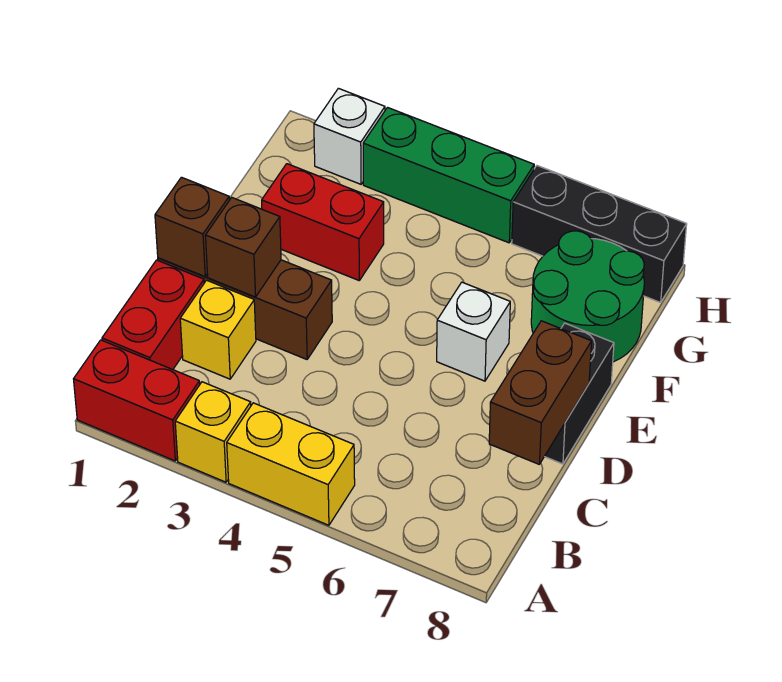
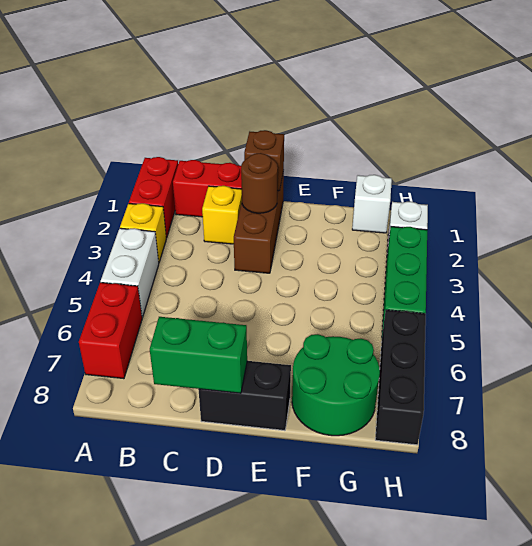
yellow 1x2 brick [227,403,355,525] -> white 1x2 brick [101,228,159,317]
brown 1x2 brick [489,321,592,464] -> green 1x2 brick [150,317,247,393]
brown 1x1 brick [206,198,281,297] -> brown 1x1 round brick [241,153,278,213]
white 1x1 brick [437,282,510,381] -> white 1x1 brick moved to [352,175,392,233]
red 1x2 brick [262,164,384,280] -> red 1x2 brick moved to [79,282,142,379]

